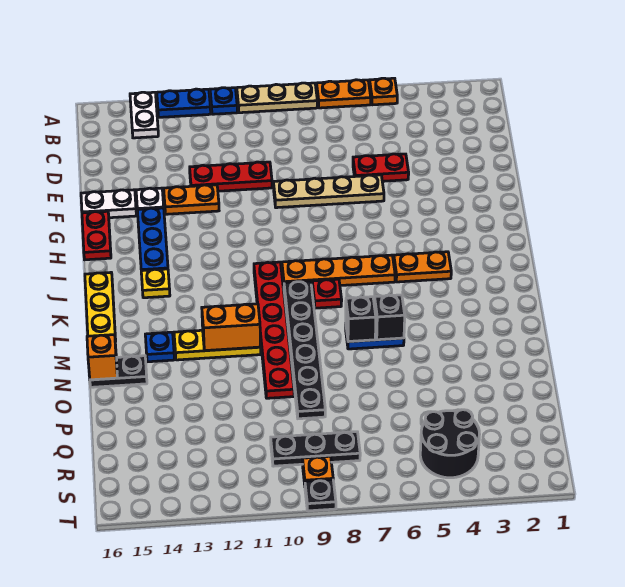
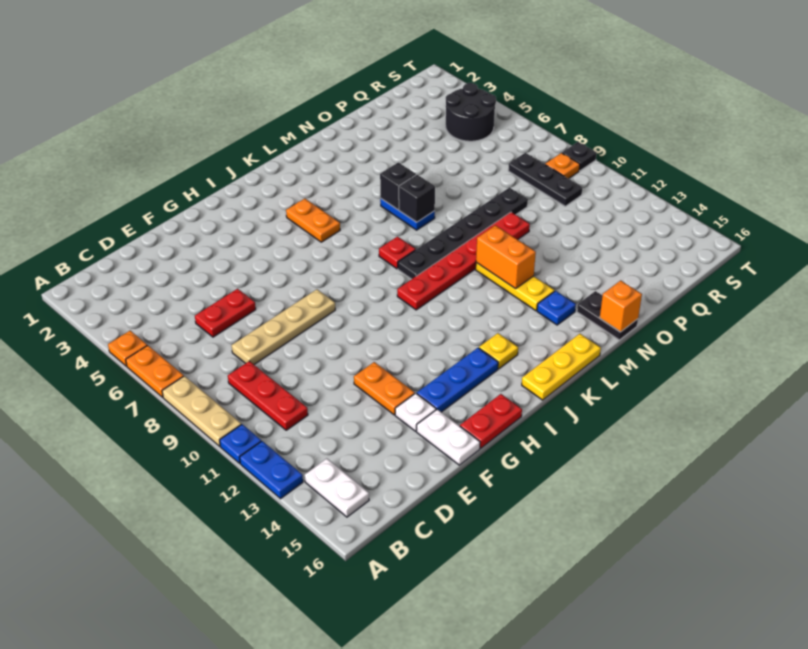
white 1x2 plate [130,92,158,138] -> white 1x2 plate turned to [305,459,369,517]
red 1x2 plate [353,154,409,181] -> red 1x2 plate turned to [195,289,256,337]
red 1x3 plate [190,162,272,191] -> red 1x3 plate moved to [228,361,308,430]
tan 1x4 plate [273,175,384,208] -> tan 1x4 plate turned to [231,289,335,365]
orange 1x4 plate [282,255,395,286] -> none

